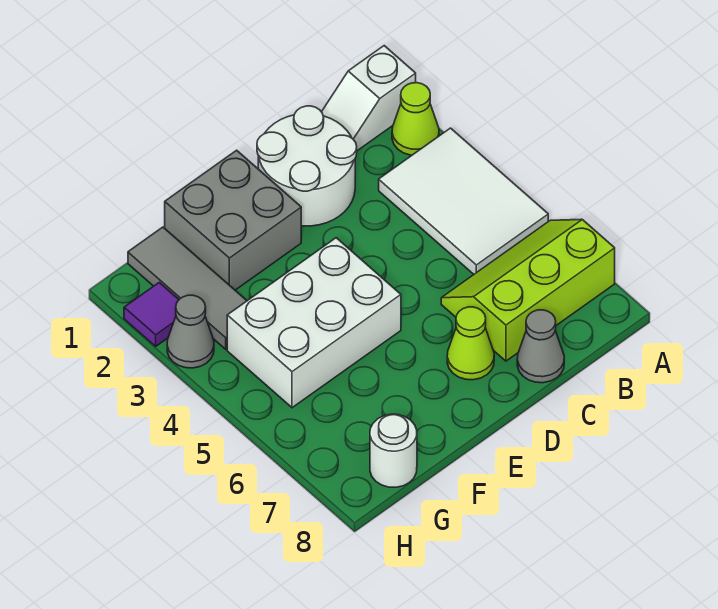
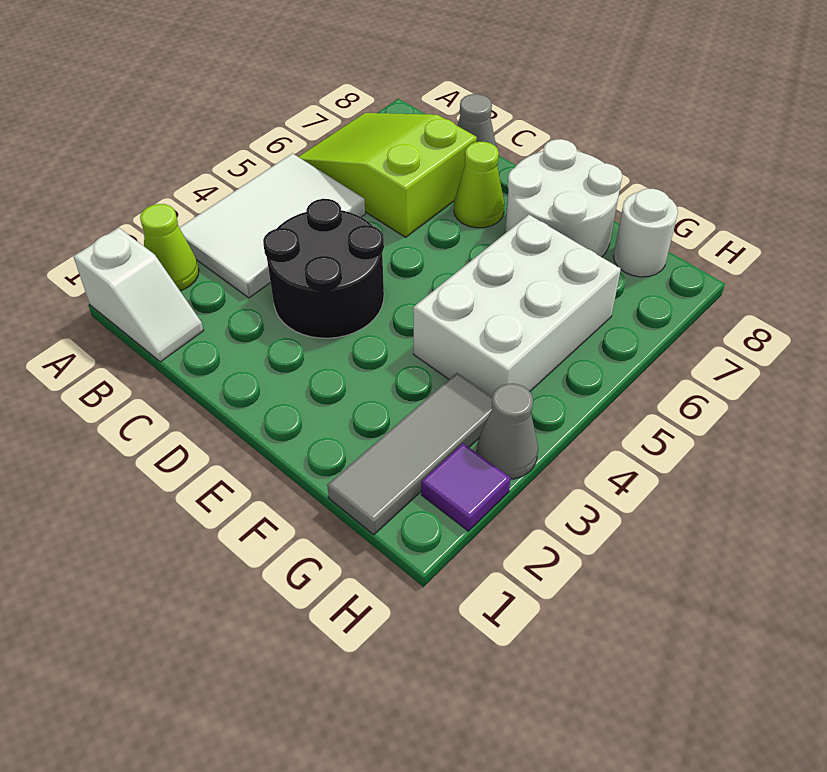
lime 2x3 slope [441,219,615,361] -> lime 2x3 slope turned to [299,113,477,237]
white 2x2 round brick [257,106,357,226] -> white 2x2 round brick moved to [505,139,622,257]
none -> black 2x2 round brick [263,199,384,338]
grey 2x2 brick [165,150,301,290] -> none
white 2x3 brick [227,238,401,408] -> white 2x3 brick turned to [413,215,621,397]

